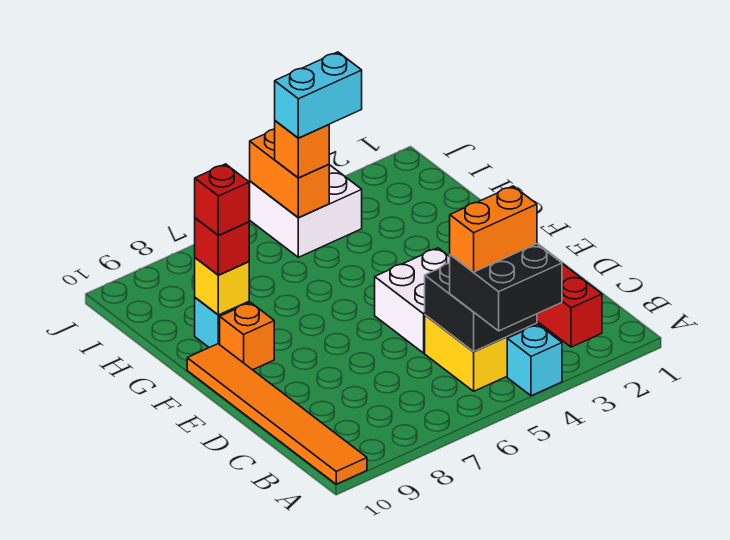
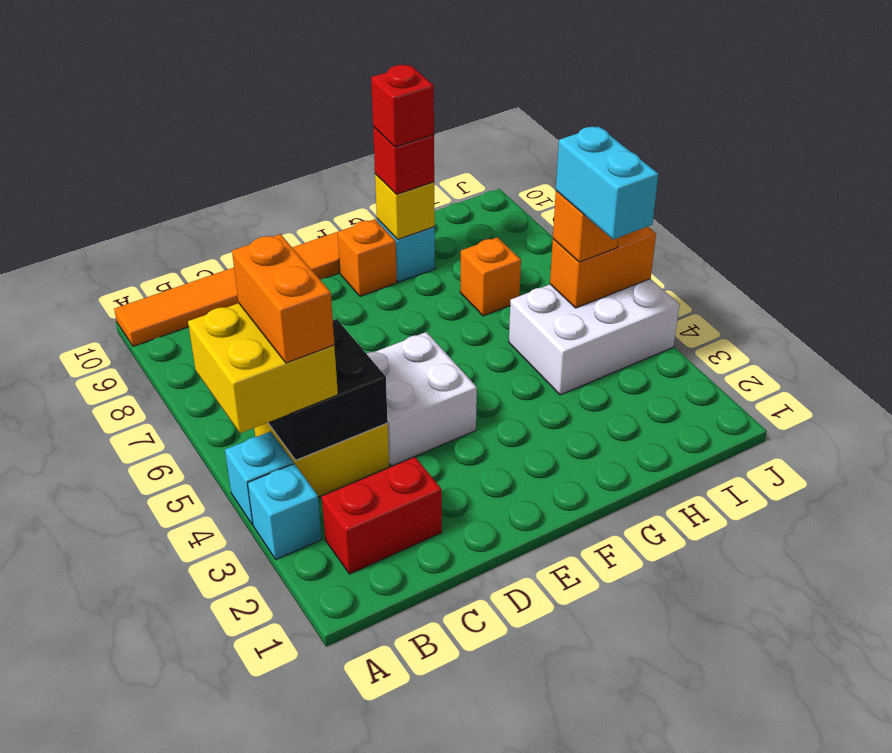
none -> cyan 1x1 brick [248,464,322,559]
black 2x2 brick [450,244,562,331] -> yellow 2x2 brick [188,303,338,433]
none -> orange 1x1 brick [460,237,521,316]
white 2x2 brick [249,165,362,257] -> white 2x3 brick [509,279,679,395]

